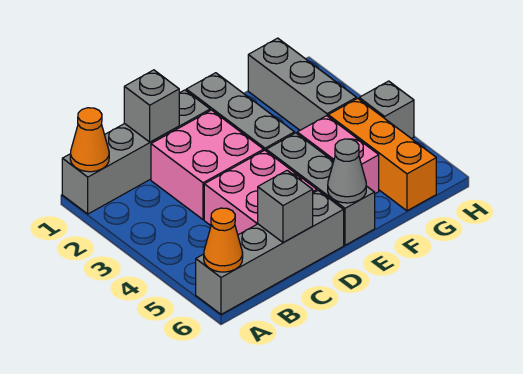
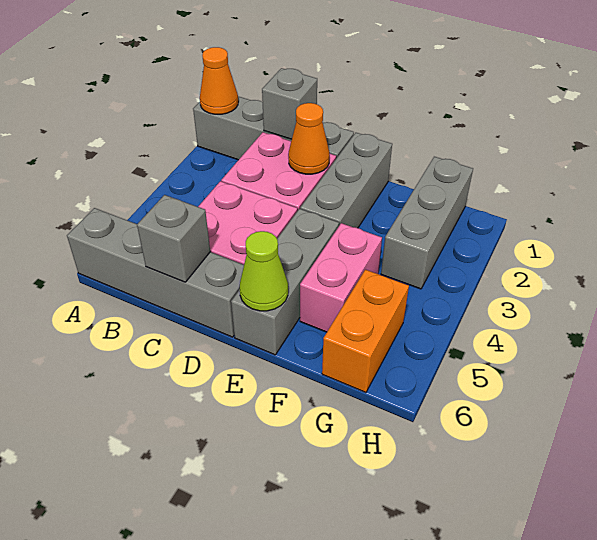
orange 1x1 cone [204,208,243,272] -> orange 1x1 cone moved to [288,103,330,174]
grey 1x1 cone [328,139,366,203] -> lime 1x1 cone [240,231,288,311]
orange 1x3 brick [328,98,436,211] -> orange 1x2 brick [322,270,409,392]
grey 1x1 brick [359,81,414,139] -> none

